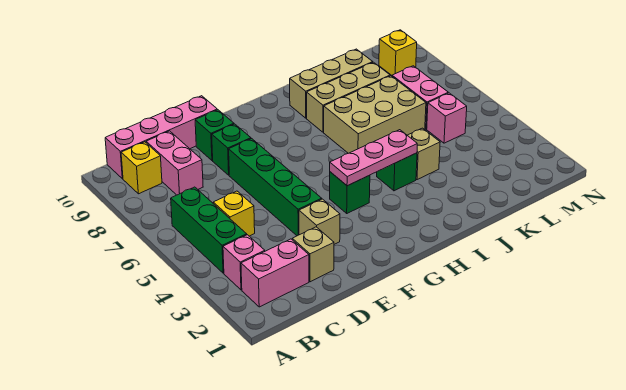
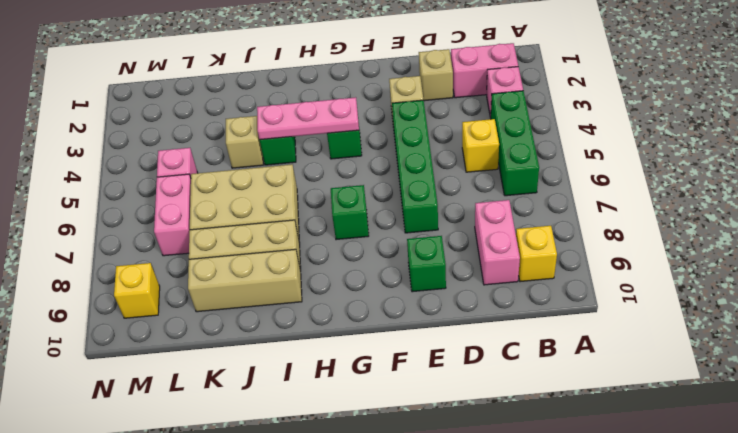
pink 1x4 brick [105,96,217,179] -> none
green 1x1 brick [212,124,251,175] -> green 1x1 brick moved to [331,185,369,240]

